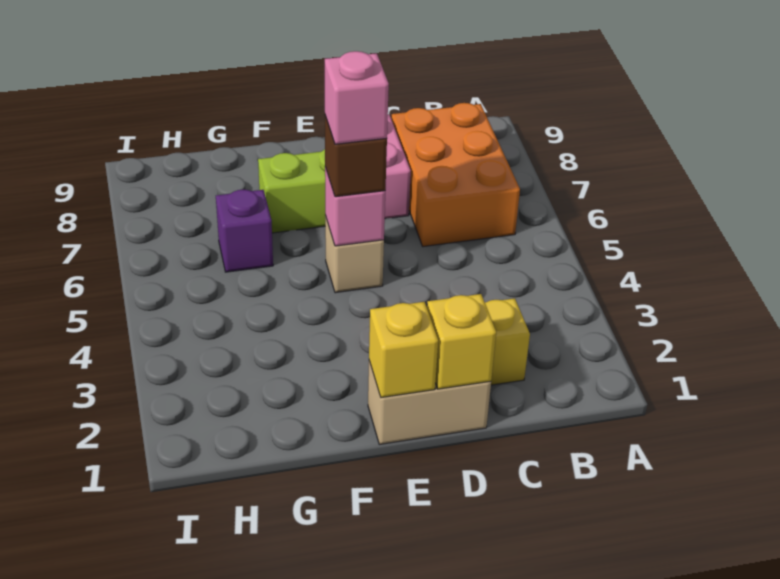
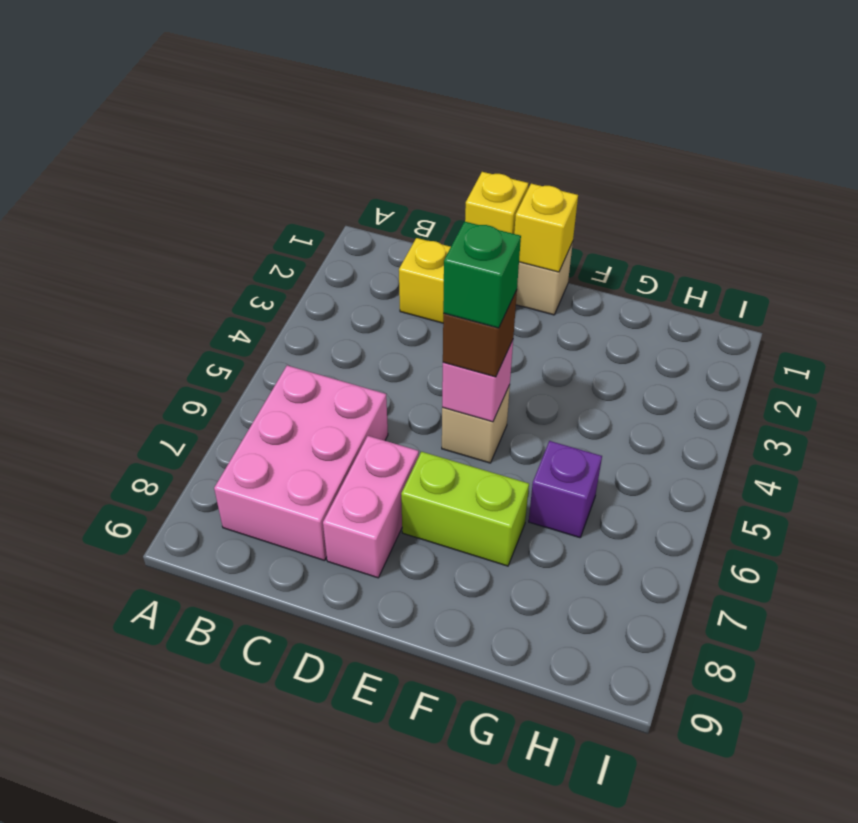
orange 2x3 brick [391,103,520,247] -> pink 2x3 brick [214,365,388,561]
pink 1x1 brick [325,51,389,144] -> green 1x1 brick [443,222,521,328]

